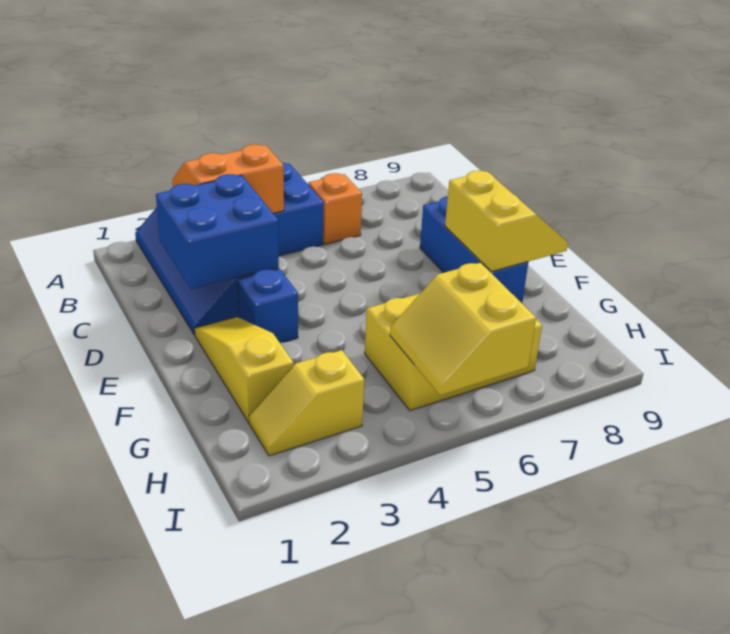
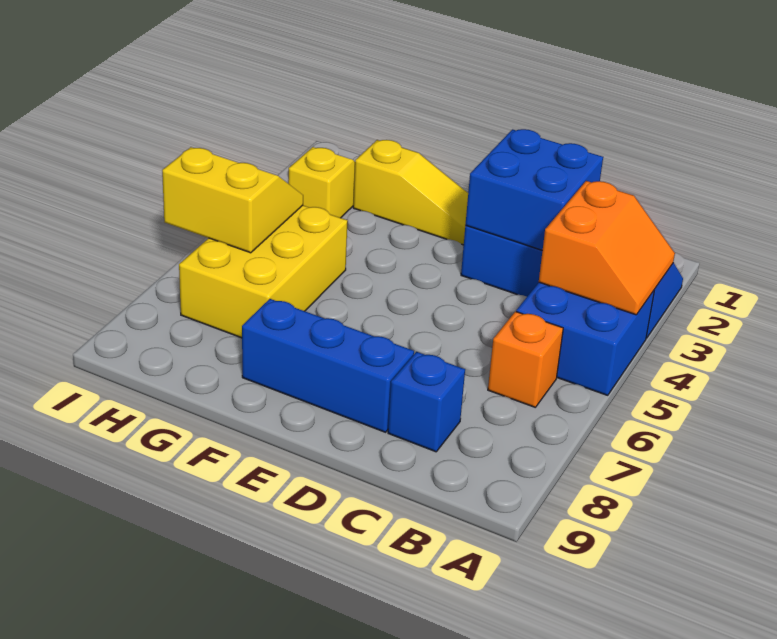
blue 1x1 brick [238,269,298,343] -> blue 1x1 brick moved to [388,352,465,452]
yellow 2x2 slope [445,171,568,272] -> none

